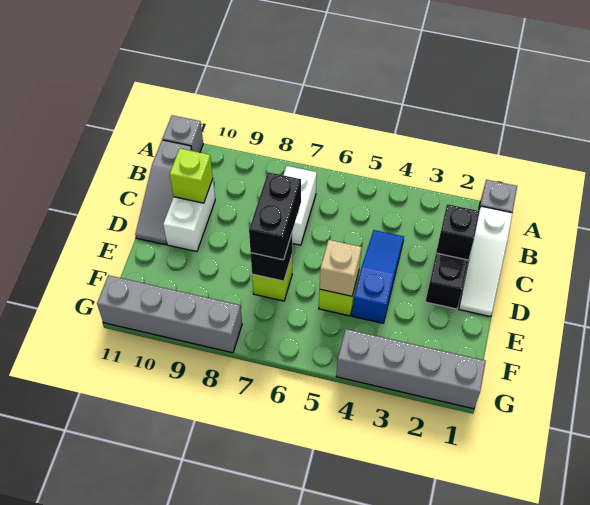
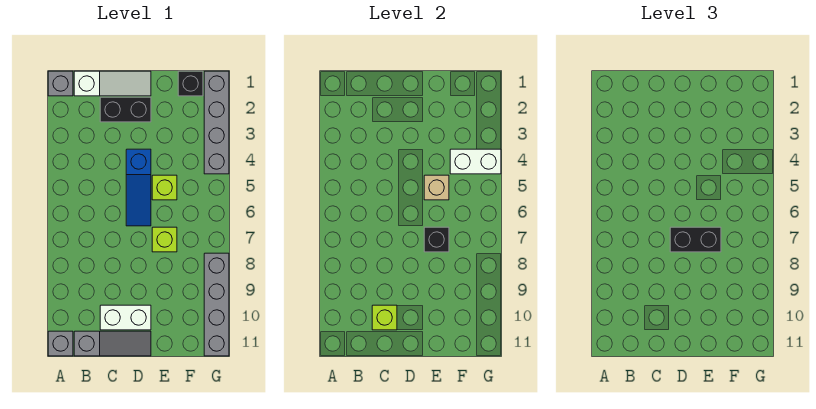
white 1x2 brick [284,166,317,245] -> white 1x2 brick moved to [450,149,501,174]
black 1x1 brick [436,204,480,260] -> black 1x1 brick moved to [178,71,203,96]
blue 1x3 slope [352,230,404,323] -> blue 1x3 slope turned to [126,149,151,226]

